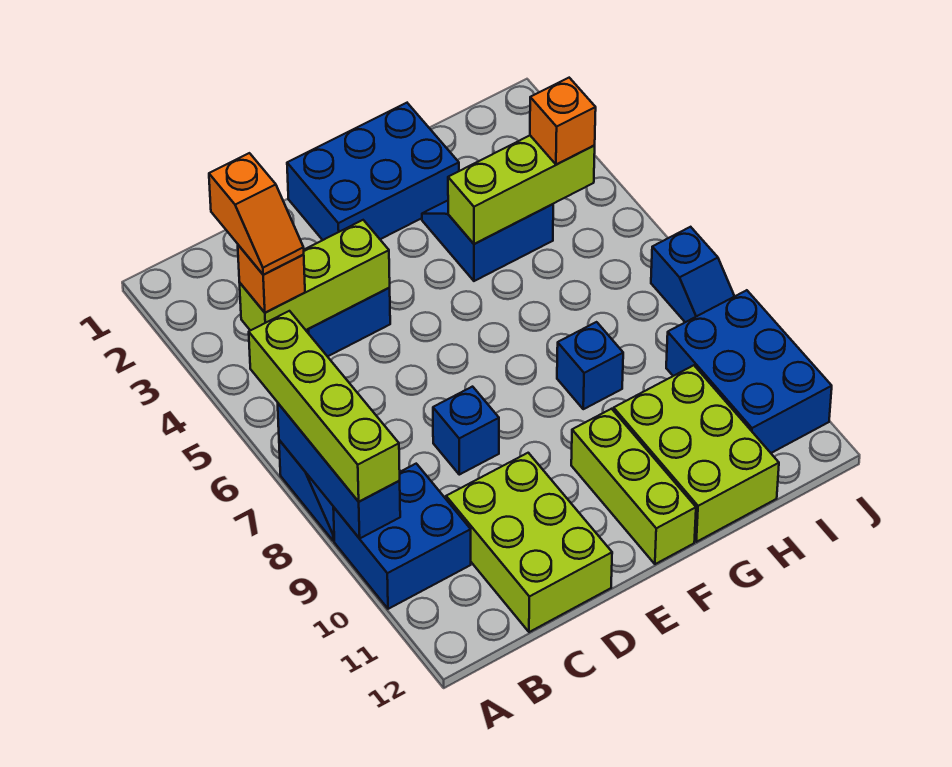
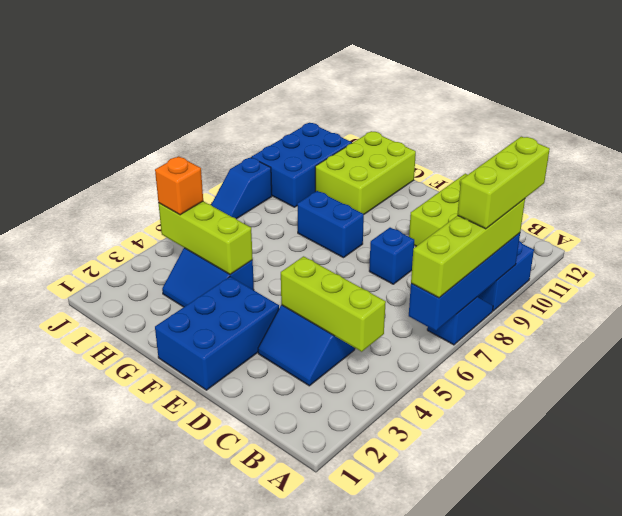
blue 1x3 brick [278,404,400,539] -> blue 1x4 brick [409,233,520,331]
orange 1x2 slope [209,153,304,275] -> none
orange 1x1 brick [238,245,305,313] -> none
blue 2x3 brick [287,103,459,240] -> blue 2x3 brick turned to [155,277,279,390]
lime 1x3 brick [571,409,696,564] -> lime 1x3 brick moved to [457,137,550,229]
blue 1x1 brick [557,322,623,409] -> blue 1x2 brick [297,191,364,258]
blue 1x2 slope [651,227,734,322] -> blue 1x2 slope turned to [211,157,272,219]

